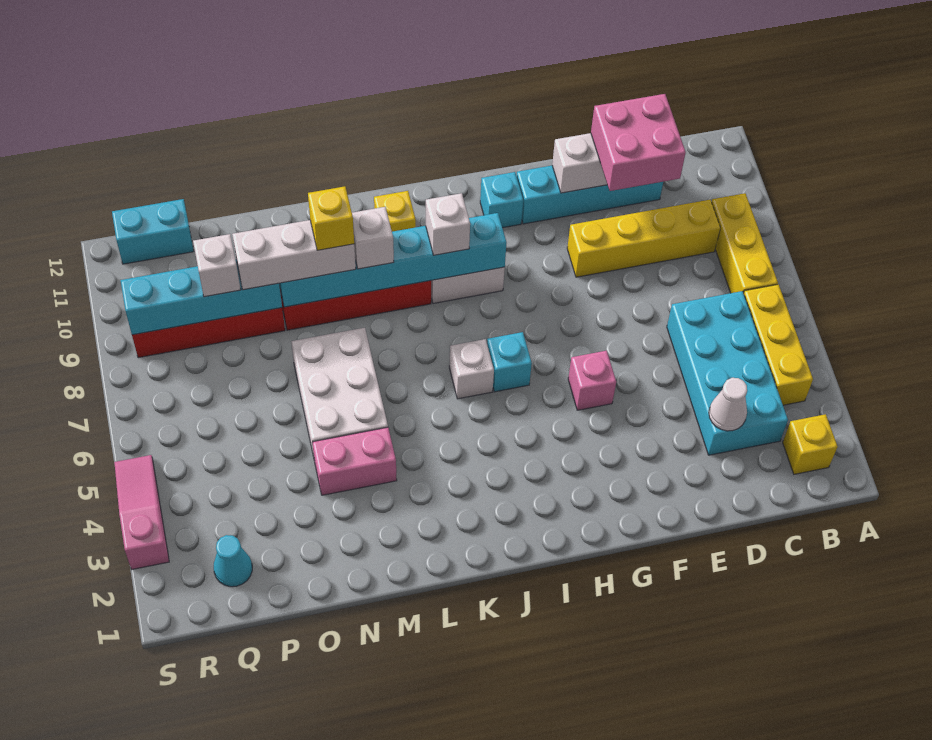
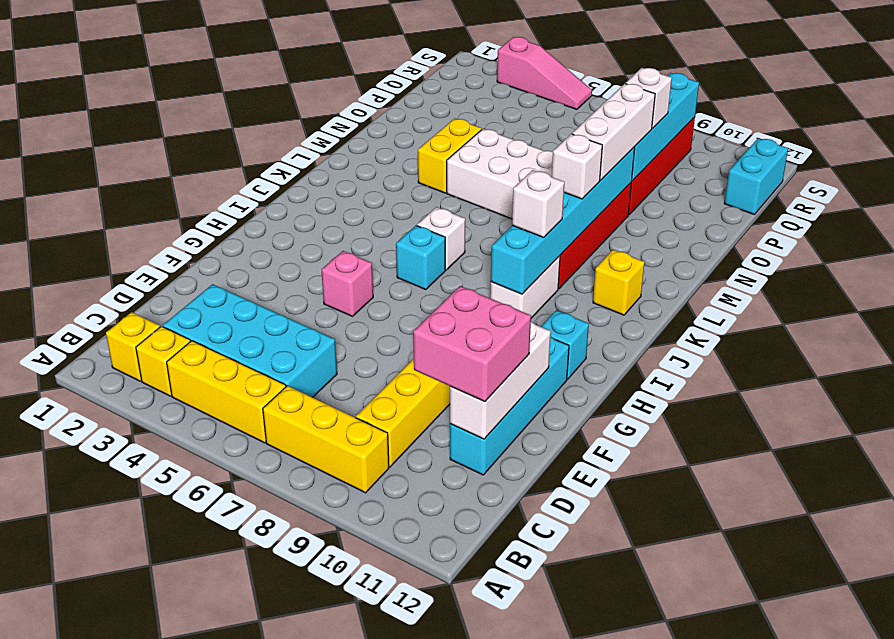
white 1x1 cone [709,378,747,431] -> none
pink 1x2 brick [312,427,397,495] -> yellow 1x2 brick [418,118,482,193]
yellow 1x1 brick [308,186,354,250] -> yellow 1x1 brick moved to [136,326,191,396]
cyan 1x1 cone [214,535,252,587] -> none

